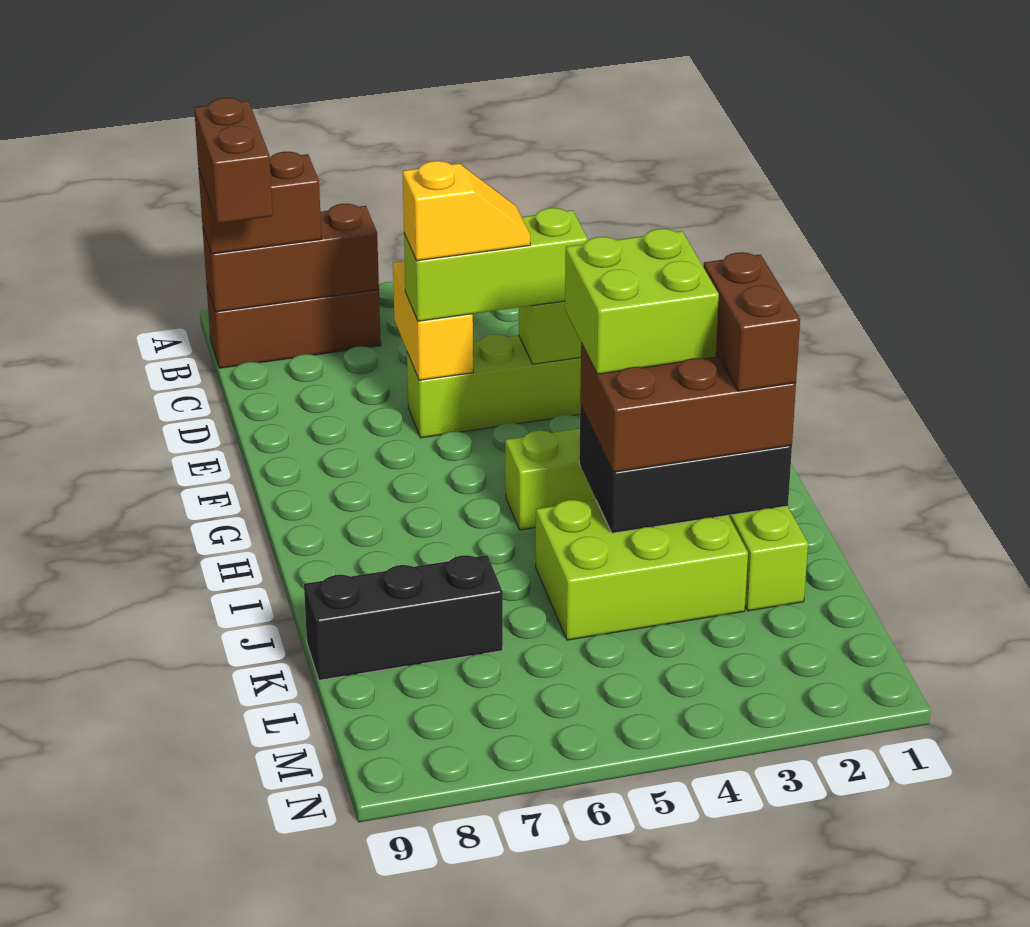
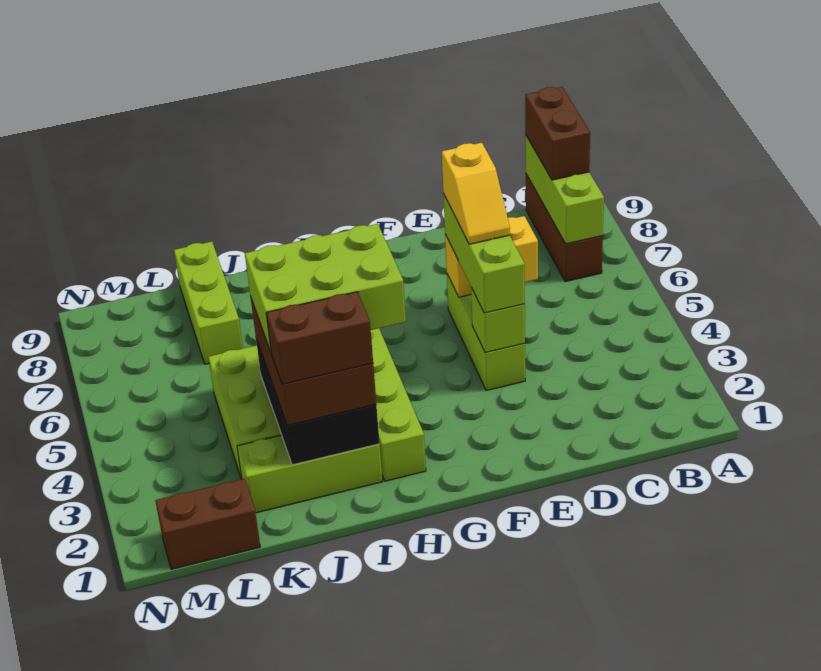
brown 1x3 brick [203,204,379,312] -> lime 1x3 brick [526,136,604,244]
brown 1x2 brick [194,98,273,223] -> brown 1x2 brick moved to [155,478,260,569]
lime 2x2 brick [565,229,719,374] -> lime 2x3 brick [245,224,406,352]
black 1x3 brick [304,555,503,680] -> lime 1x3 brick [174,242,243,364]

